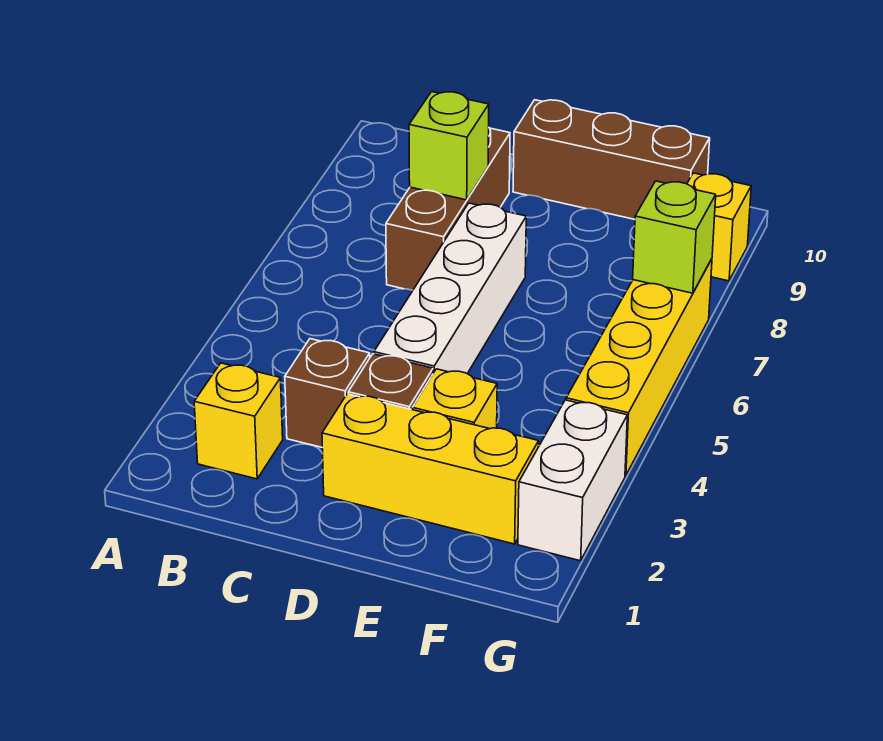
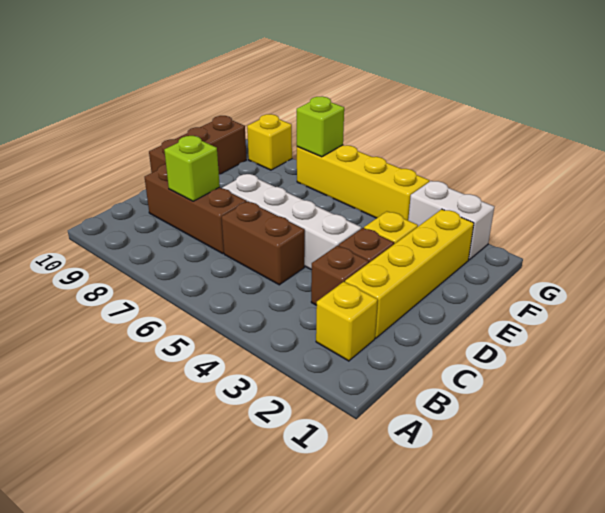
none -> brown 1x2 brick [222,202,305,285]
yellow 1x3 brick [322,394,539,544] -> yellow 1x4 brick [345,209,474,338]

